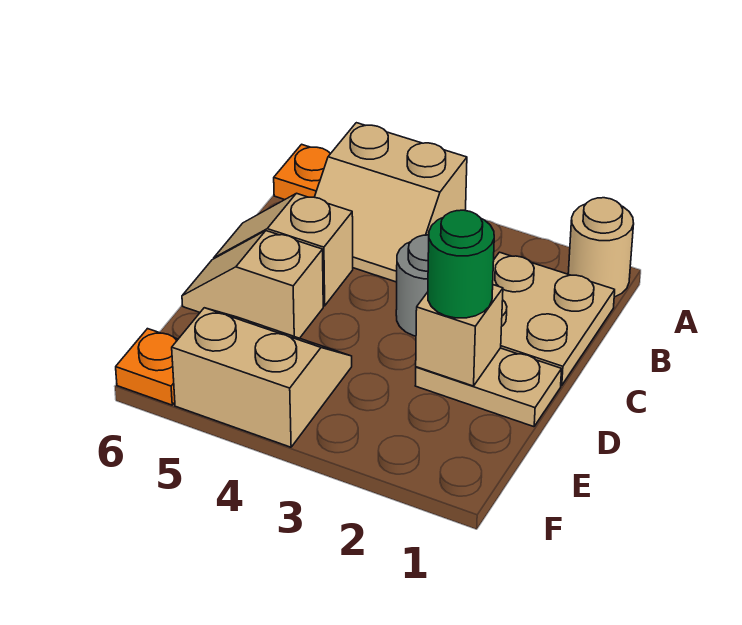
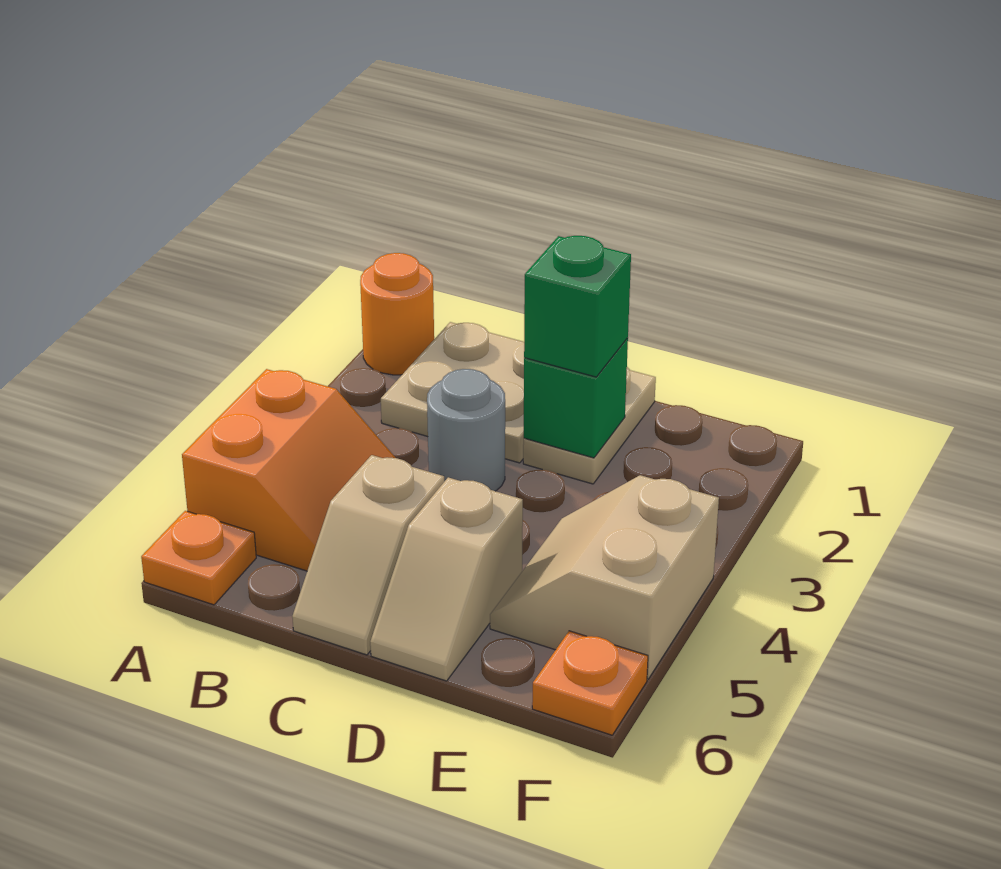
tan 1x1 round brick [568,198,634,297] -> orange 1x1 round brick [360,253,434,375]
tan 2x2 slope [315,123,467,282] -> orange 2x2 slope [182,369,395,571]
tan 1x1 brick [416,285,503,386] -> green 1x1 brick [524,338,628,458]
green 1x1 round brick [428,210,494,318] -> green 1x1 brick [524,236,631,377]

